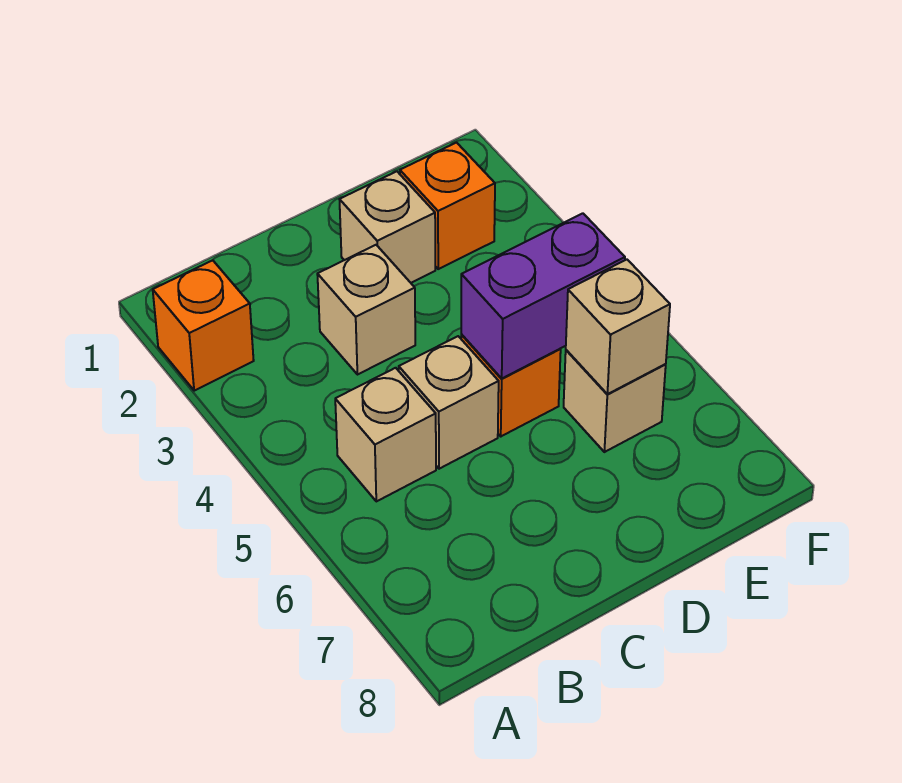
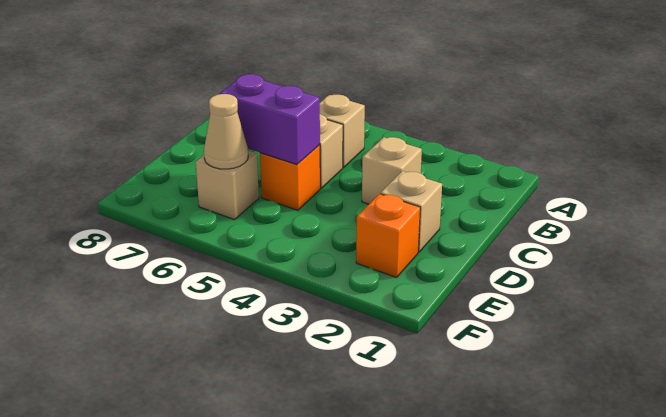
orange 1x1 brick [153,260,254,391] -> none
purple 1x2 brick [461,213,625,379] -> purple 1x2 brick turned to [219,74,320,165]
tan 1x1 brick [566,260,670,394] -> tan 1x1 cone [204,94,248,169]

